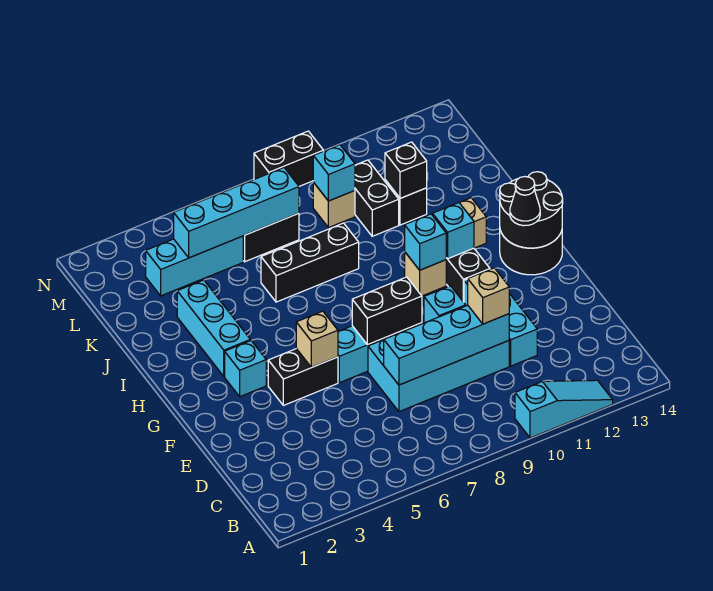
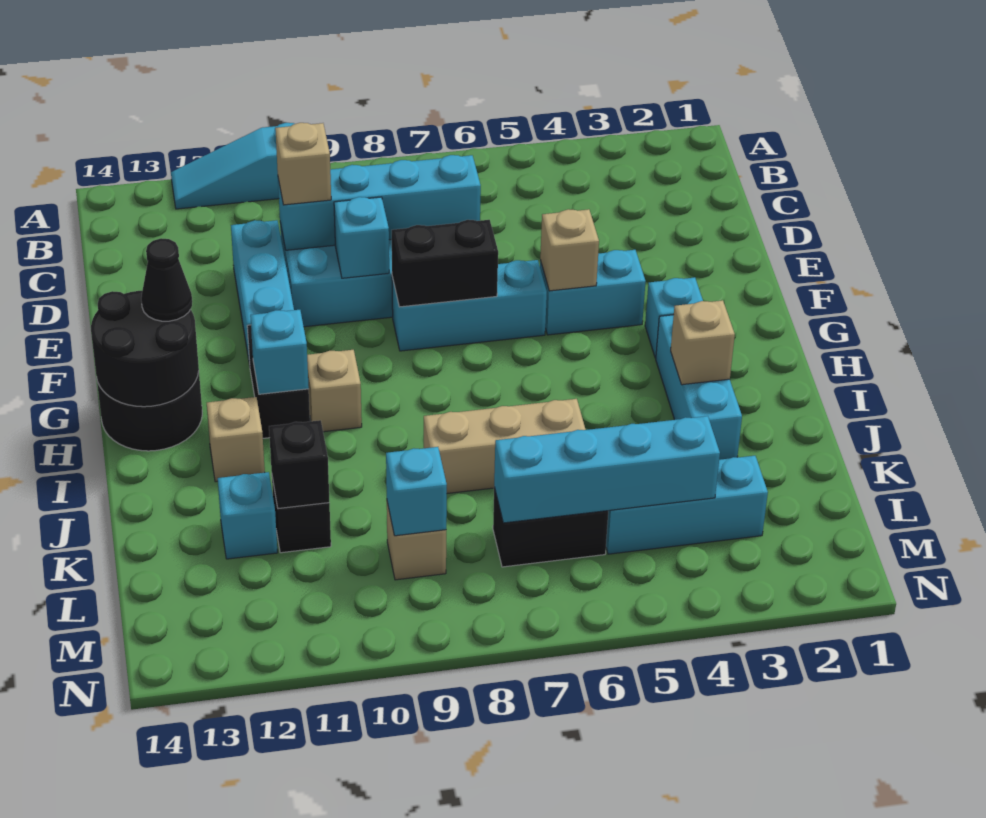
black 1x2 brick [268,349,338,405] -> cyan 1x2 brick [540,250,646,335]
cyan 1x1 brick [405,214,446,270] -> cyan 1x1 brick moved to [218,472,278,559]
none -> tan 1x1 brick [671,300,735,385]
black 1x3 brick [261,223,359,302] -> tan 1x3 brick [424,399,586,493]
black 1x2 brick [355,160,399,236] -> none
black 1x2 brick [254,131,323,186] -> none

